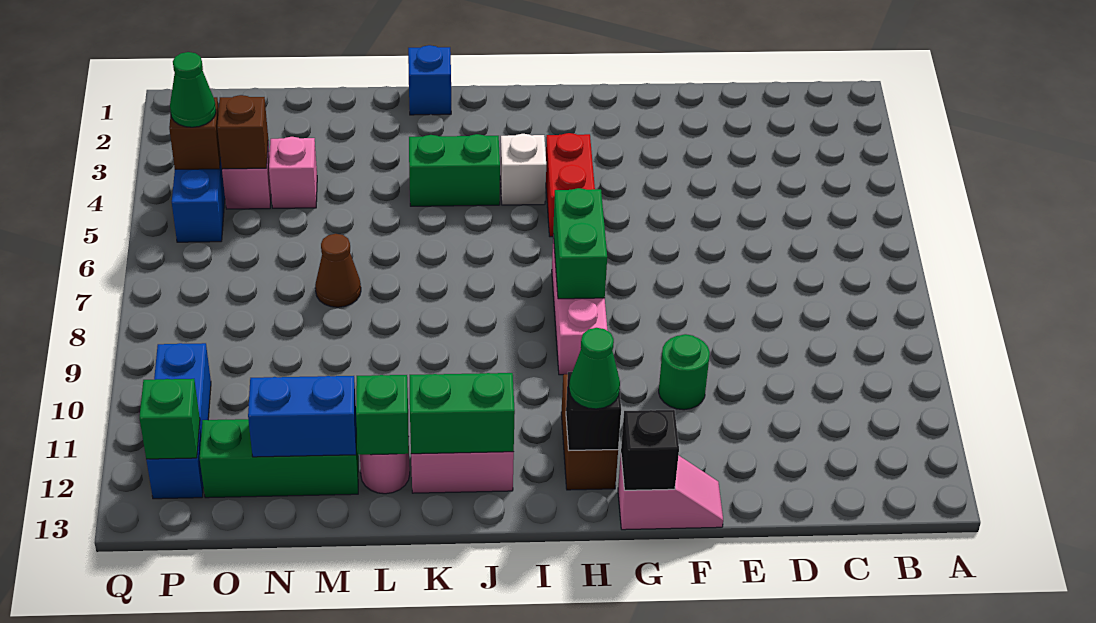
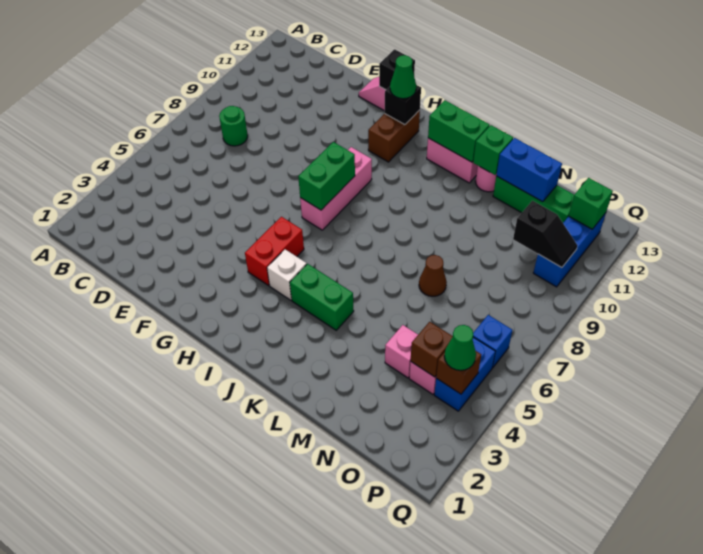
green 1x1 round brick [659,334,710,410] -> green 1x1 round brick moved to [219,106,248,146]
blue 1x1 brick [408,45,451,115] -> blue 1x1 brick moved to [473,315,512,368]
none -> black 1x2 slope [513,201,578,268]

